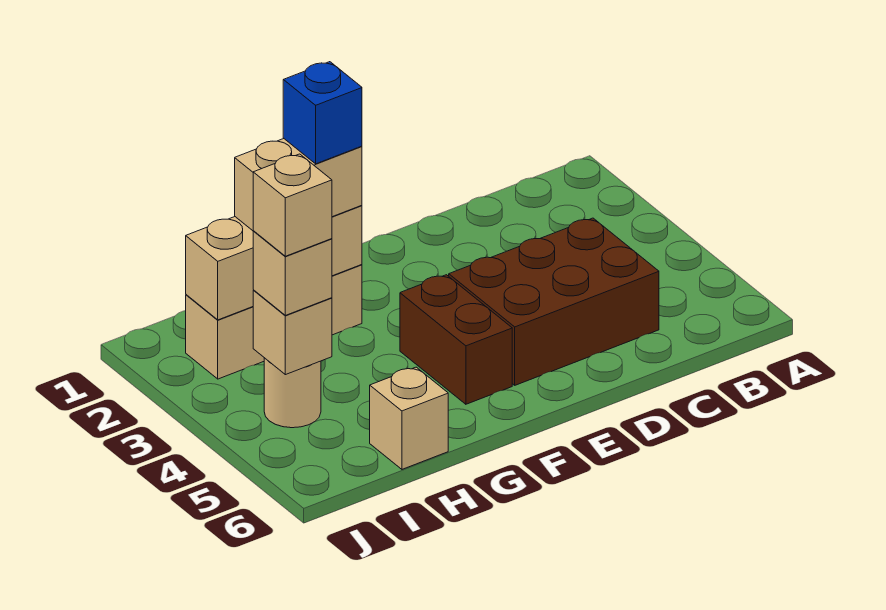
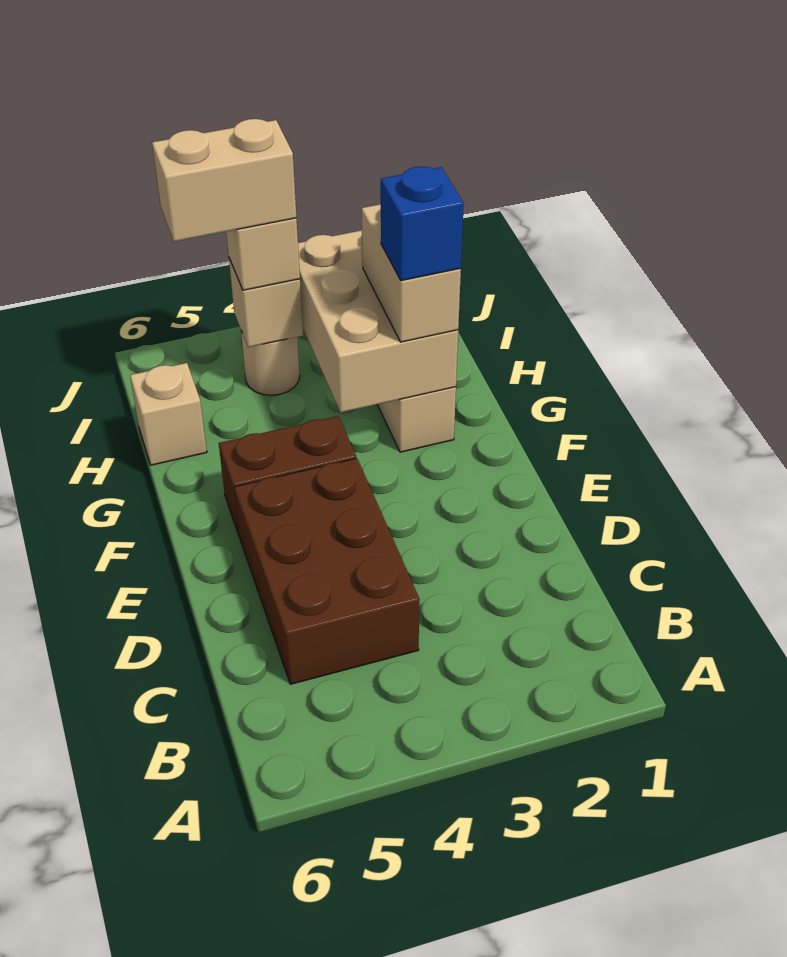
tan 1x3 brick [186,205,362,320] -> tan 2x3 brick [298,230,458,413]
tan 1x1 brick [253,154,332,256] -> tan 1x2 brick [152,119,296,242]

